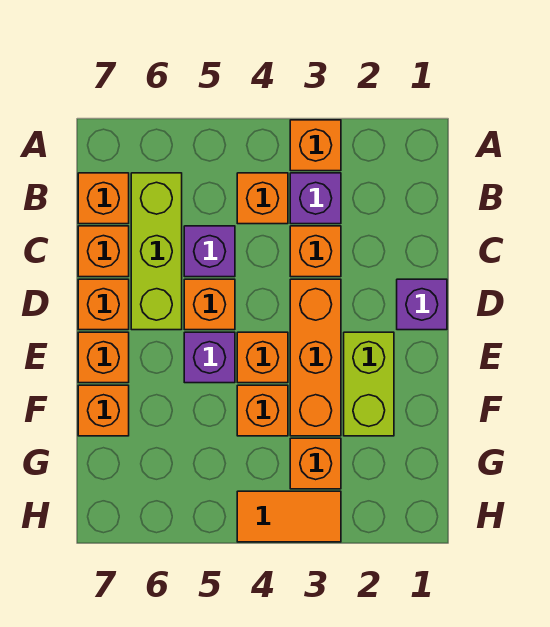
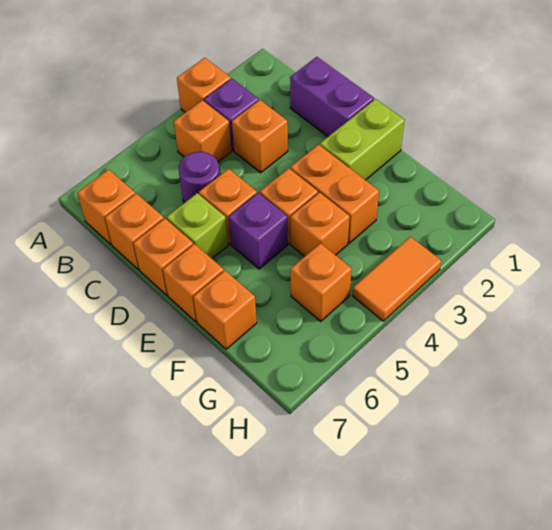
lime 1x3 brick [131,173,182,330] -> lime 1x1 brick [167,193,228,258]
purple 1x1 brick [184,226,235,277] -> purple 1x1 round brick [179,152,220,203]
purple 1x1 brick [397,279,447,330] -> purple 1x2 brick [290,57,374,136]
orange 1x3 brick [290,279,341,436] -> orange 1x2 brick [290,145,379,243]
lime 1x2 brick [344,332,394,436] -> lime 1x2 brick turned to [320,99,405,180]
orange 1x1 brick [290,438,341,489] -> orange 1x1 brick moved to [291,243,352,321]

